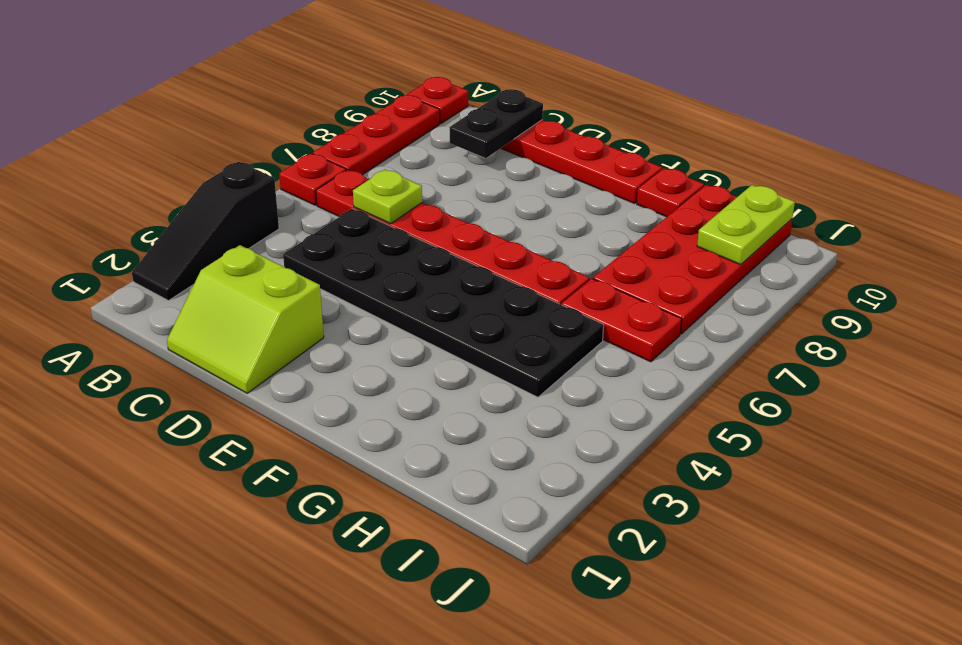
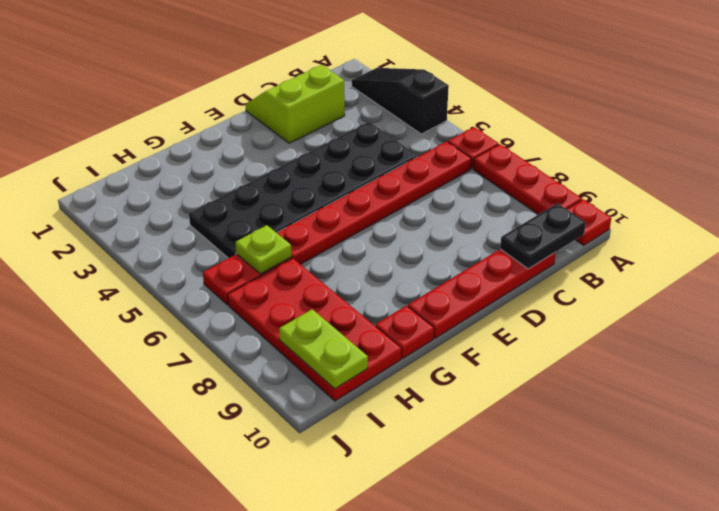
lime 1x1 plate [353,170,422,224] -> lime 1x1 plate moved to [235,225,292,274]
black 1x2 plate [450,89,543,158] -> black 1x2 plate turned to [500,203,586,269]

